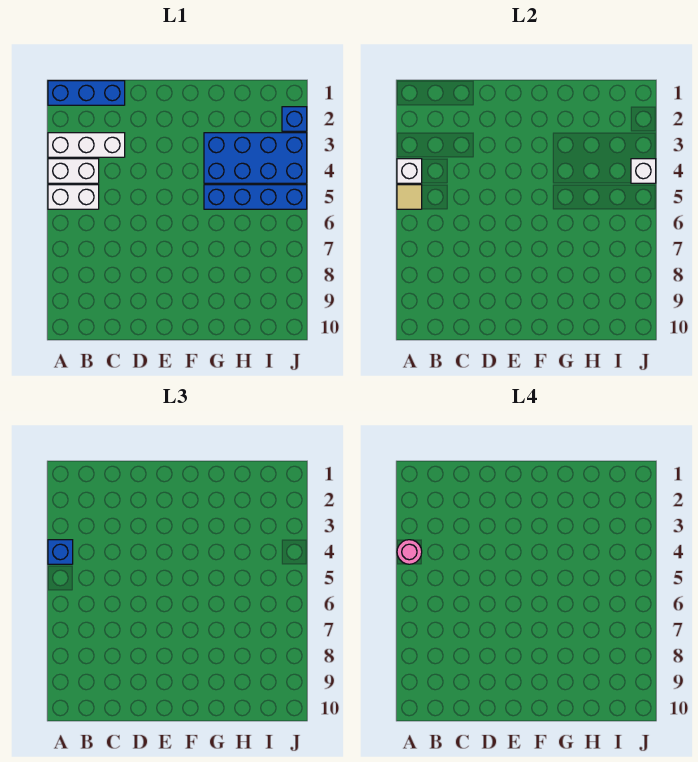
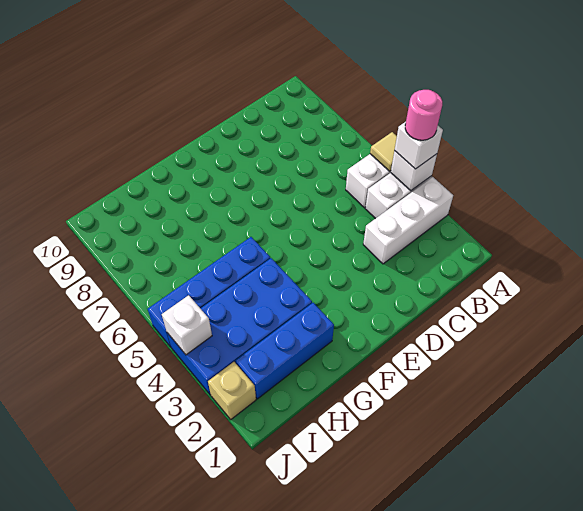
blue 1x3 brick [48,81,125,105] -> blue 1x3 brick moved to [236,303,334,399]
blue 1x1 brick [48,540,73,564] -> white 1x1 brick [394,122,443,169]
blue 1x1 brick [282,107,307,131] -> tan 1x1 brick [208,362,256,419]

